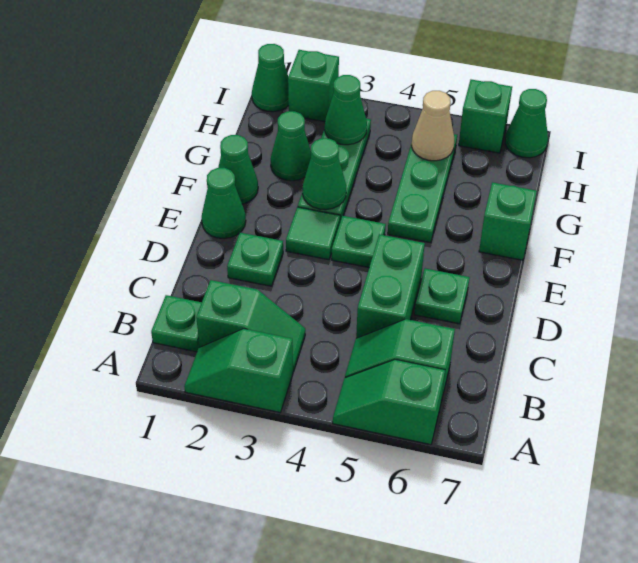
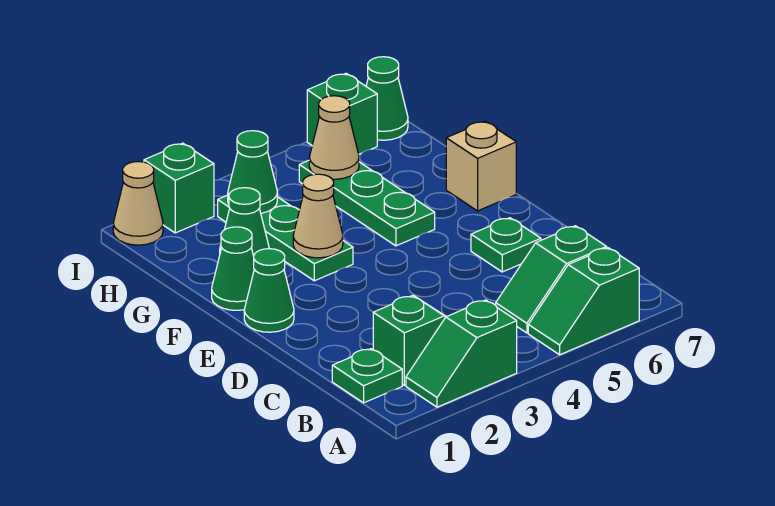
green 1x2 brick [356,234,425,338] -> none
green 1x1 plate [227,233,283,286] -> none
green 1x1 tile [286,207,340,260] -> none
green 1x1 plate [332,216,386,267] -> none
green 1x1 cone [303,138,346,210] -> tan 1x1 cone [293,174,343,258]
green 1x1 brick [479,182,537,260] -> tan 1x1 brick [446,121,516,211]
green 1x1 cone [252,44,289,112] -> tan 1x1 cone [113,162,163,245]

